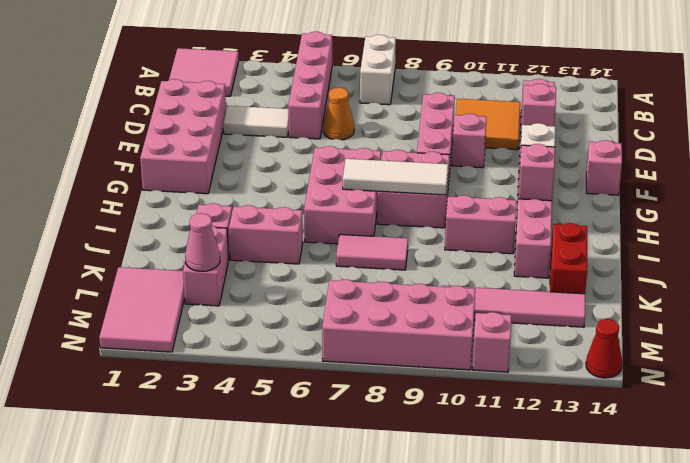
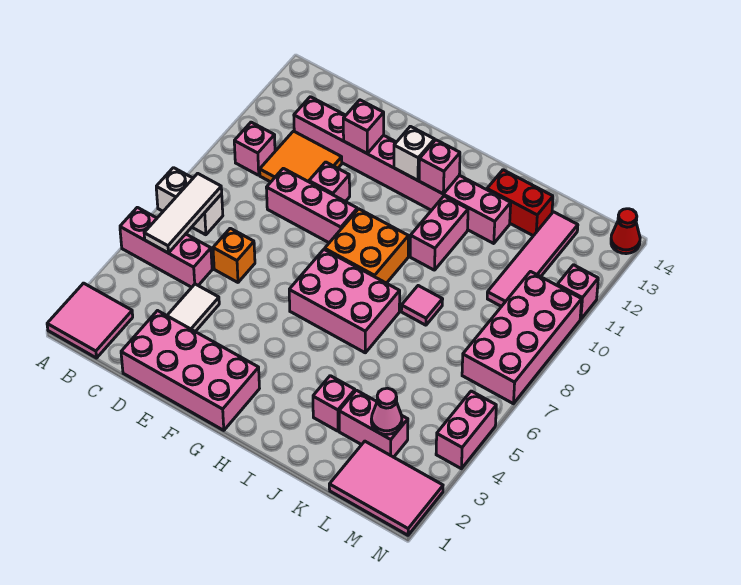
pink 1x4 brick [288,31,332,139] -> pink 1x3 brick [120,207,212,287]
orange 1x1 cone [323,88,354,140] -> orange 1x1 brick [213,228,255,282]
pink 1x1 brick [586,140,622,195] -> pink 1x1 brick moved to [234,122,275,175]
pink 2x2 brick [377,150,450,228] -> orange 2x2 brick [325,209,408,283]
white 1x3 tile [343,159,448,195] -> white 1x3 tile moved to [144,173,222,253]
pink 1x2 brick [229,205,303,264] -> pink 1x2 brick moved to [436,391,496,469]
pink 1x2 tile [336,235,408,270] -> pink 1x1 tile [401,286,443,325]

